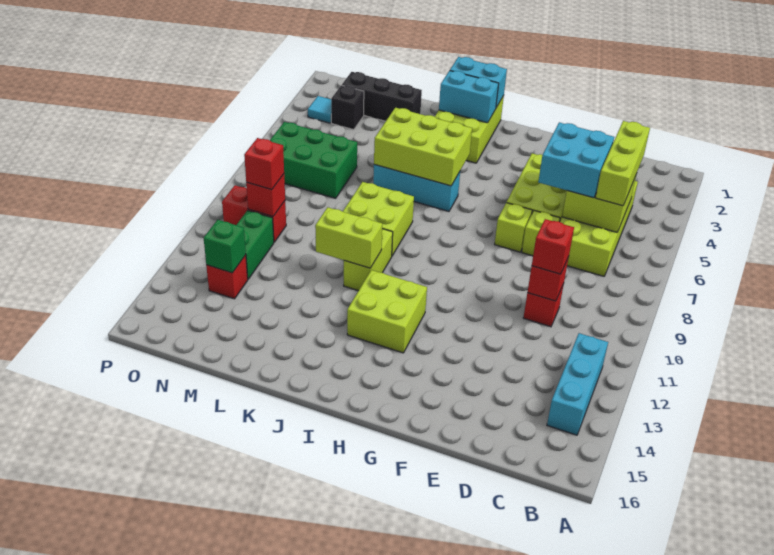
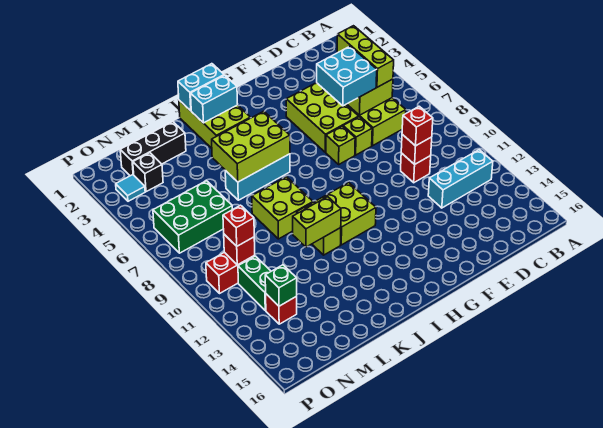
cyan 1x3 brick [547,333,608,435] -> cyan 1x3 brick turned to [428,150,493,208]
lime 2x2 brick [347,270,427,353] -> lime 2x2 brick moved to [315,183,376,245]

